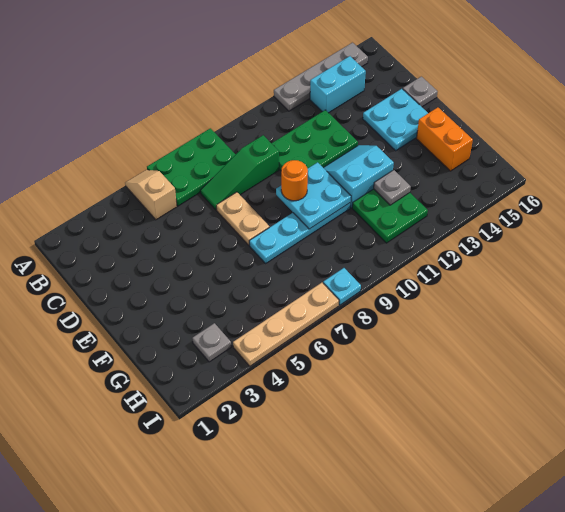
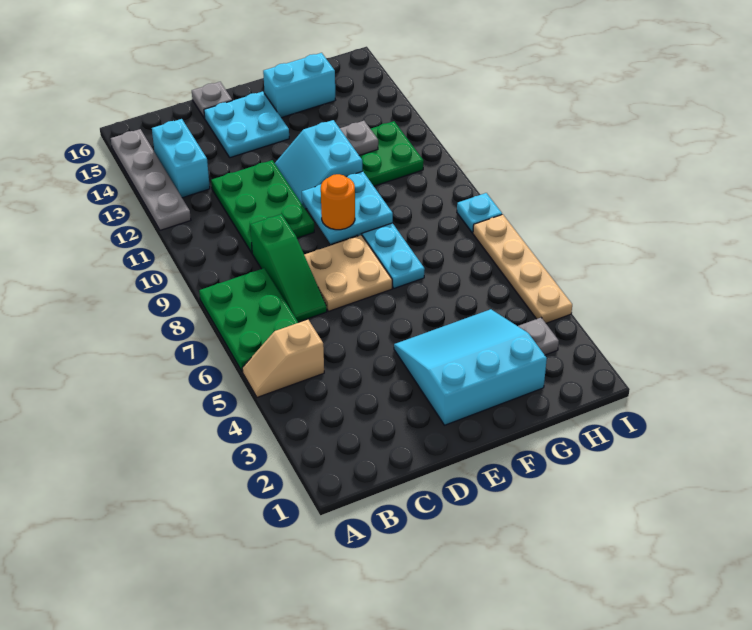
tan 1x2 plate [216,192,269,245] -> tan 2x2 plate [304,235,392,311]
none -> cyan 3x3 slope [394,309,547,425]
orange 1x2 brick [417,107,473,171] -> cyan 1x2 brick [263,53,335,118]

